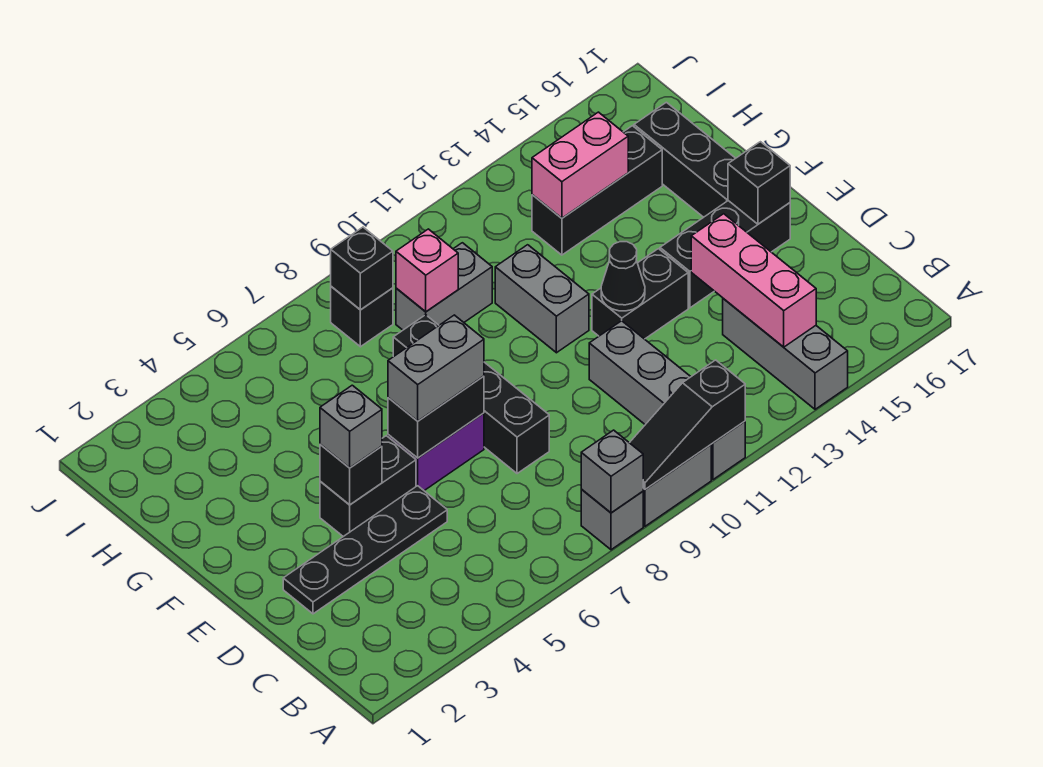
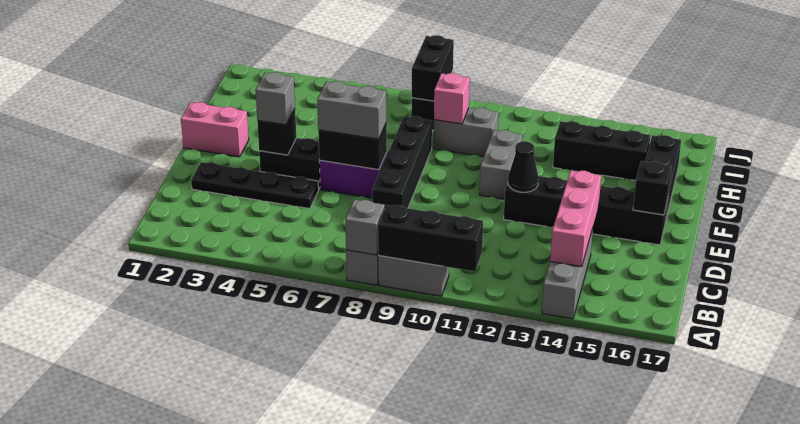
black 1x3 slope [630,360,745,489] -> black 1x3 brick [378,205,483,272]
grey 1x4 brick [589,321,745,480] -> none
pink 1x2 brick [532,112,628,218] -> pink 1x2 brick moved to [181,102,249,157]
black 1x1 brick [331,227,393,310] -> black 1x2 brick [412,35,454,101]

